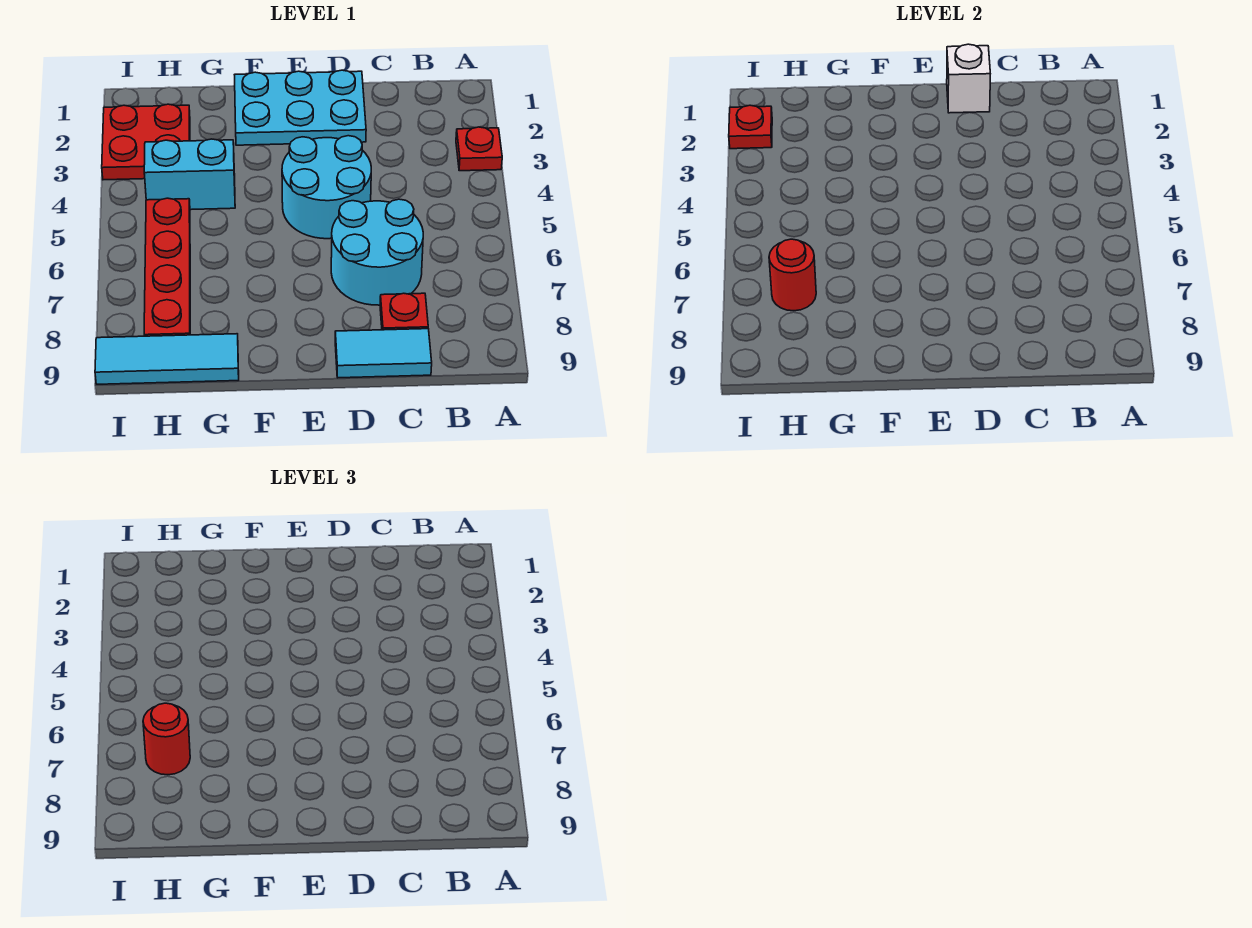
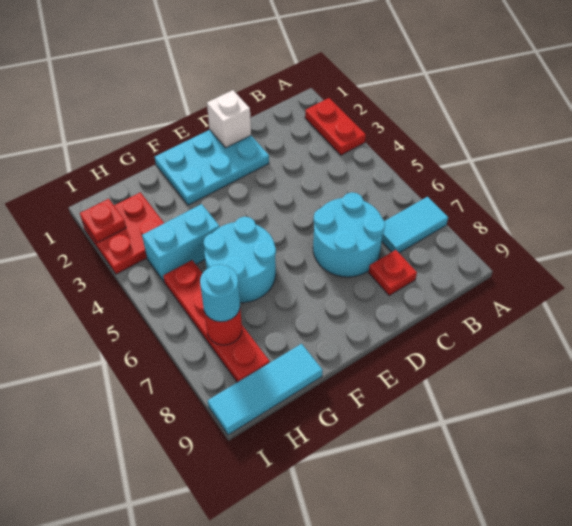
red 1x1 plate [456,127,502,171] -> red 1x2 plate [305,98,366,155]
cyan 1x2 tile [335,329,432,378] -> cyan 1x2 tile moved to [382,197,448,253]
cyan 2x2 round brick [282,136,371,239] -> cyan 2x2 round brick moved to [204,217,276,303]
red 1x1 round brick [143,703,190,775] -> cyan 1x1 round brick [200,265,240,322]

